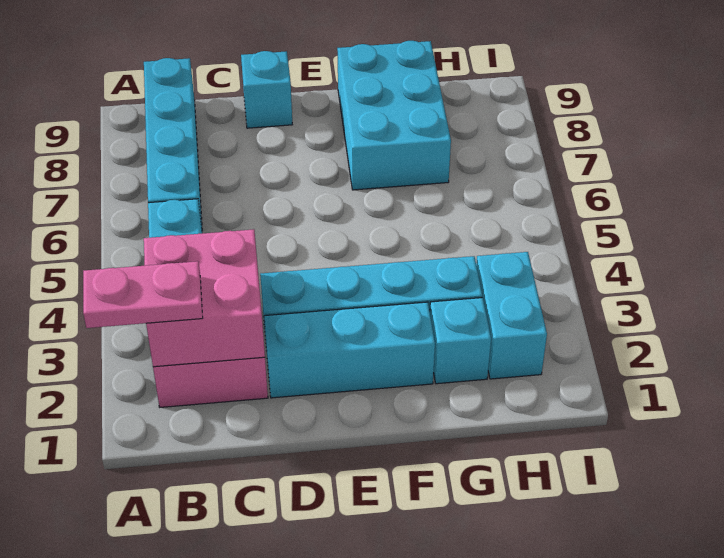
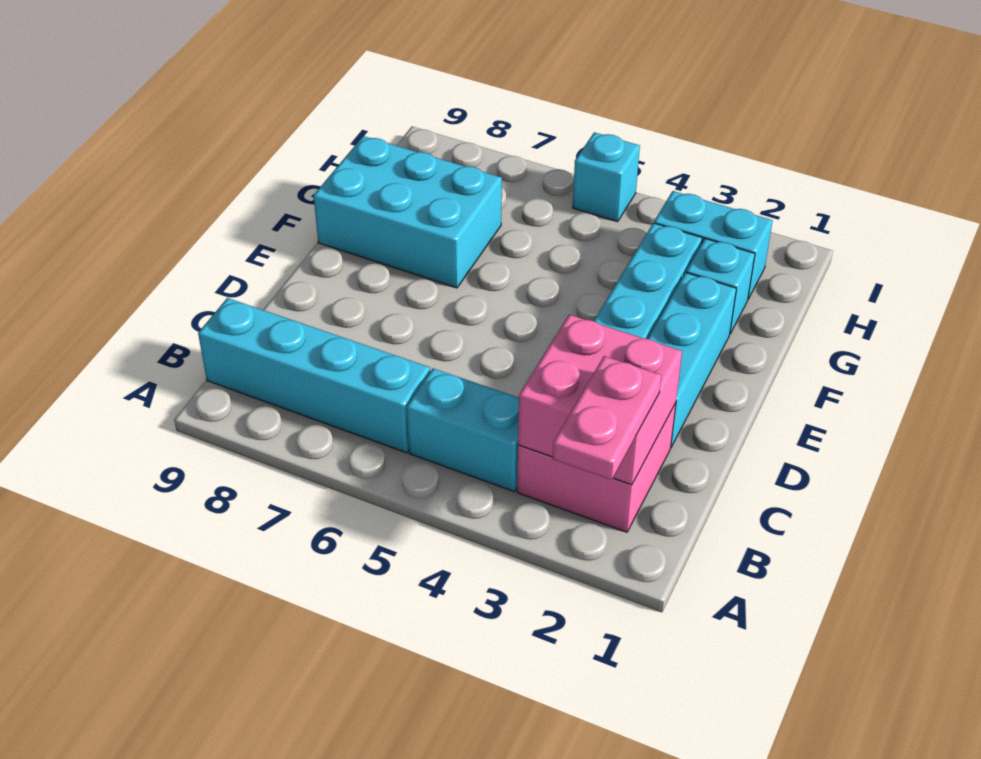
cyan 1x1 brick [241,51,292,128] -> cyan 1x1 brick moved to [573,132,640,222]

